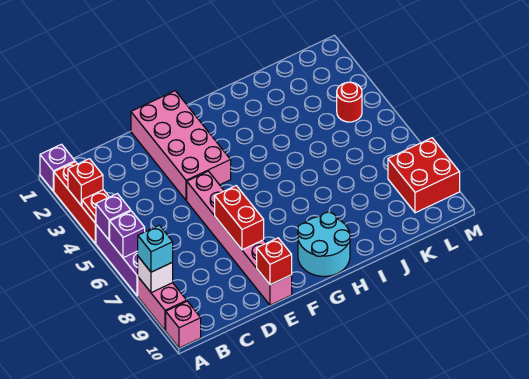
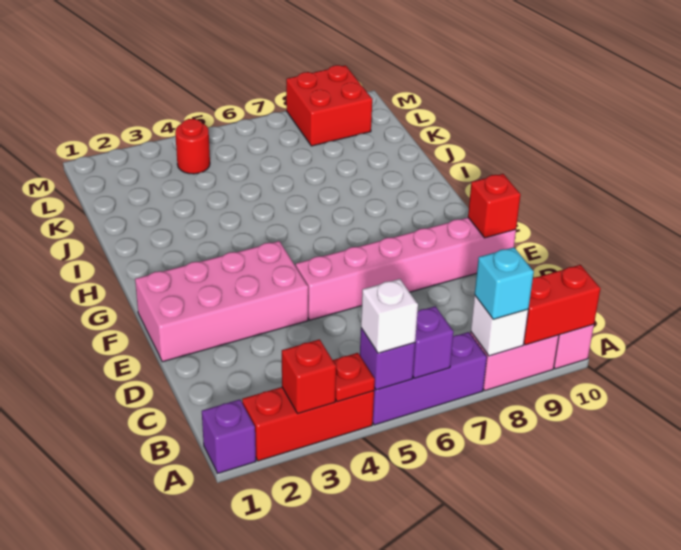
none -> white 1x1 brick [361,279,418,353]
red 1x2 brick [215,186,264,250] -> red 1x2 brick moved to [524,265,601,345]
cyan 2x2 round brick [298,212,350,276] -> none

